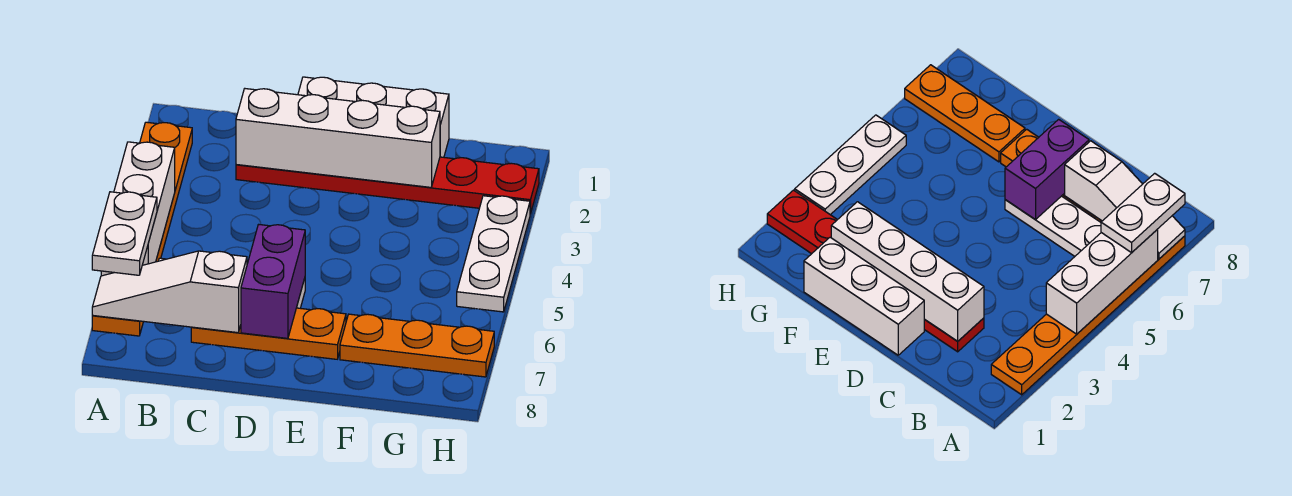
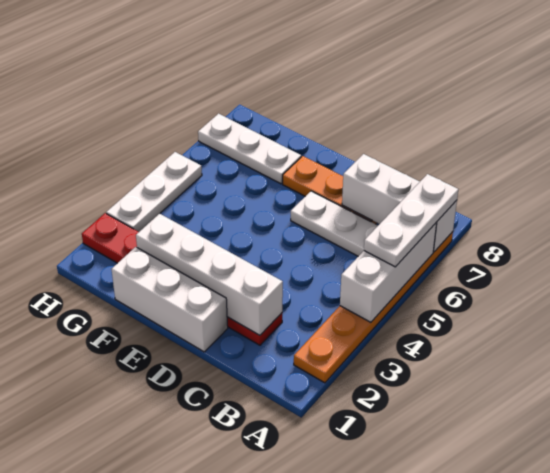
white 1x2 plate [92,192,157,275] -> white 1x3 plate [364,174,458,267]
white 1x3 slope [92,251,247,333] -> white 1x3 brick [342,154,457,252]
purple 1x2 brick [241,224,305,338] -> none
orange 1x3 plate [340,314,494,377] -> white 1x3 plate [198,114,301,184]

